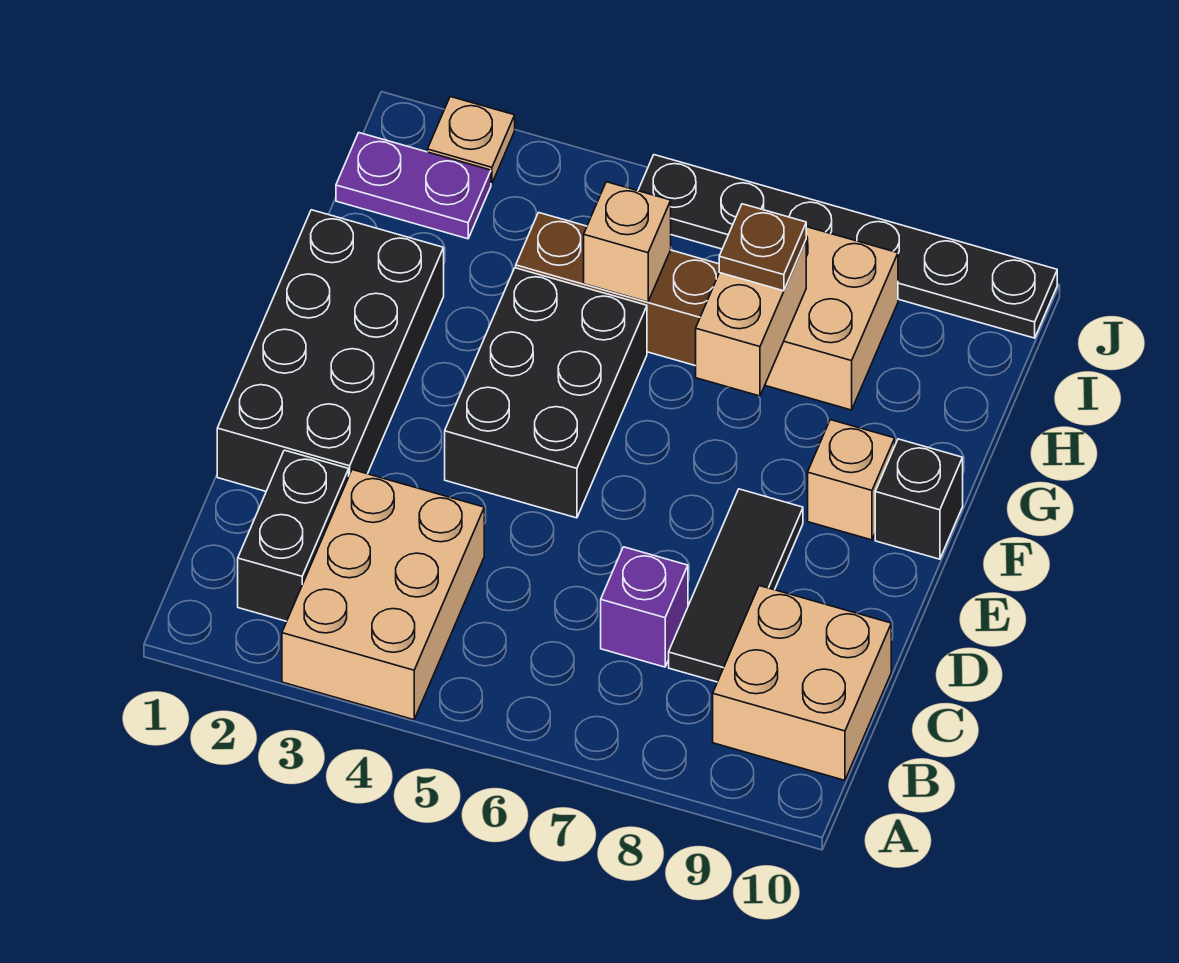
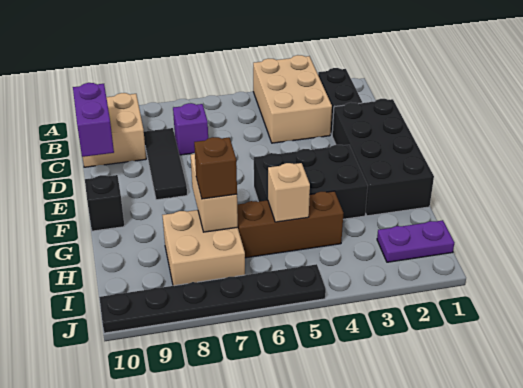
none -> purple 1x2 brick [73,83,114,157]
black 2x3 brick [445,268,647,518] -> black 2x3 brick turned to [254,145,368,219]
tan 1x1 brick [808,420,895,540] -> none
brown 1x1 plate [719,204,806,291] -> brown 1x1 brick [194,137,237,199]
tan 1x1 plate [427,97,515,183] -> none

